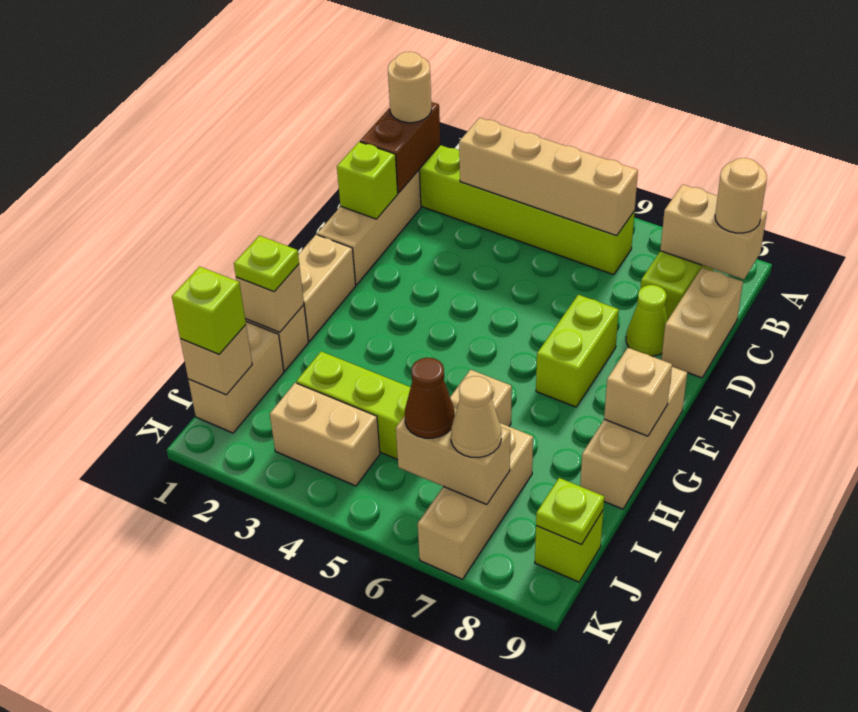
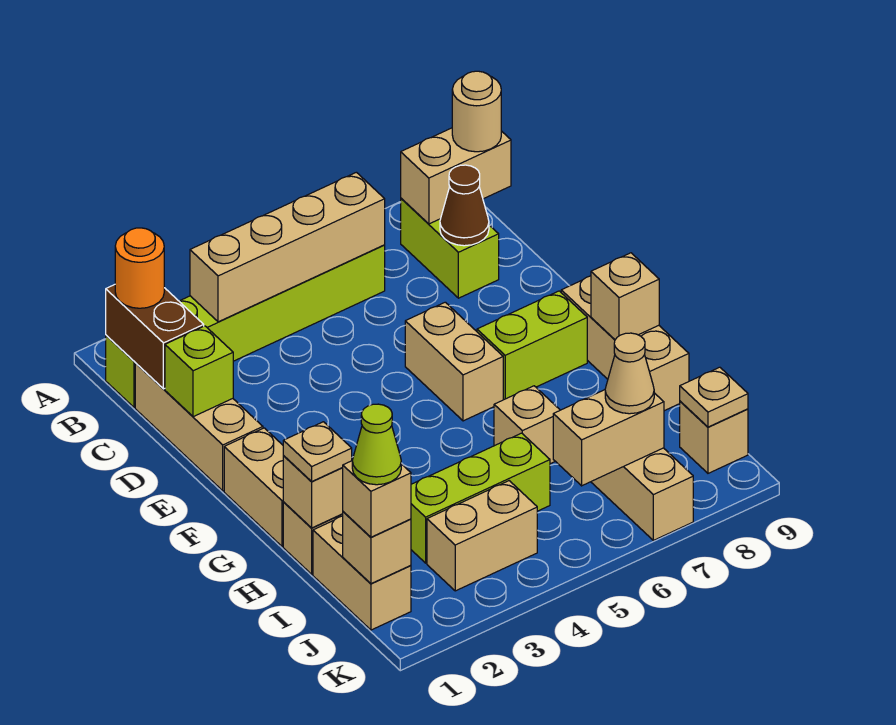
tan 1x1 round brick [388,52,431,123] -> orange 1x1 round brick [115,228,164,308]
tan 1x2 brick [661,267,743,378] -> tan 1x2 brick moved to [405,302,503,421]
lime 1x1 cone [626,285,668,356] -> lime 1x1 cone moved to [352,404,401,485]
lime 1x2 brick [536,295,619,407] -> lime 1x2 brick turned to [477,291,587,400]
lime 1x1 plate [234,236,299,292] -> tan 1x1 plate [283,422,352,482]
lime 1x1 brick [172,266,246,354] -> tan 1x1 brick [343,461,411,537]
brown 1x1 cone [405,358,455,438] -> brown 1x1 cone moved to [440,165,489,246]
lime 1x1 brick [535,511,603,582] -> tan 1x1 brick [680,401,748,473]
lime 1x1 plate [536,478,604,545] -> tan 1x1 plate [680,367,748,427]

